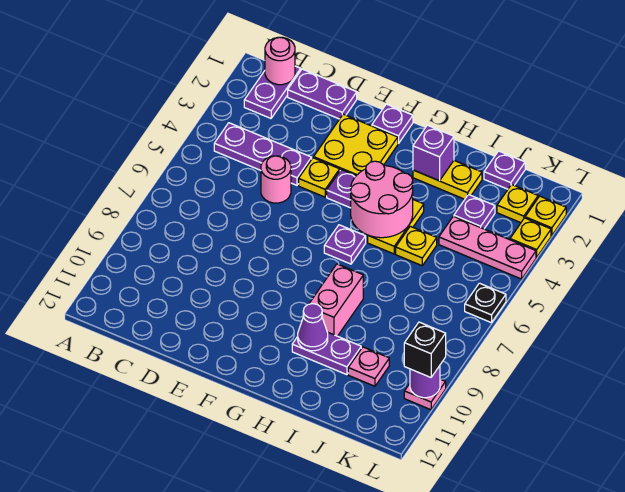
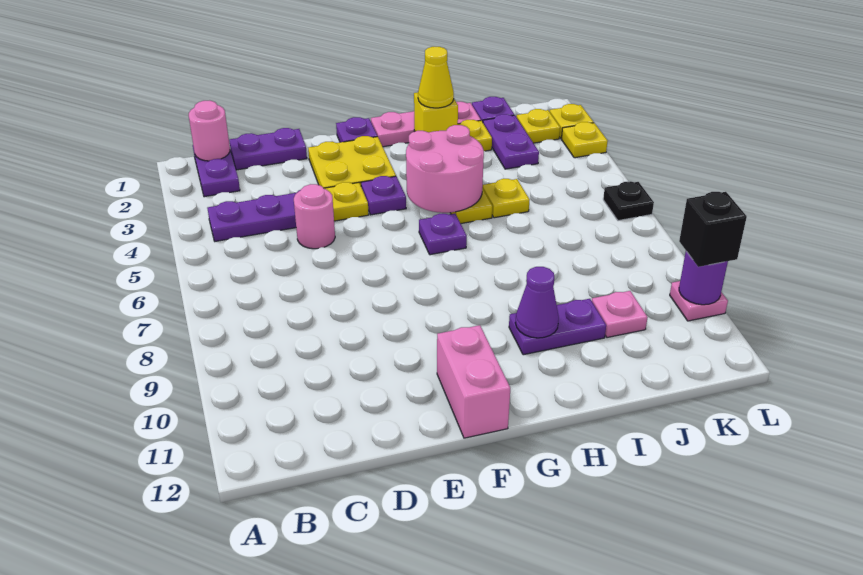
purple 1x1 brick [413,125,454,181] -> yellow 1x1 brick [414,92,458,132]
none -> yellow 1x1 cone [418,47,454,108]
pink 1x2 brick [309,264,363,336] -> pink 1x2 brick moved to [437,325,510,438]
purple 1x1 plate [454,195,495,229] -> purple 1x2 plate [483,114,539,169]
pink 1x3 plate [439,216,536,279] -> pink 1x3 plate moved to [371,102,481,147]

